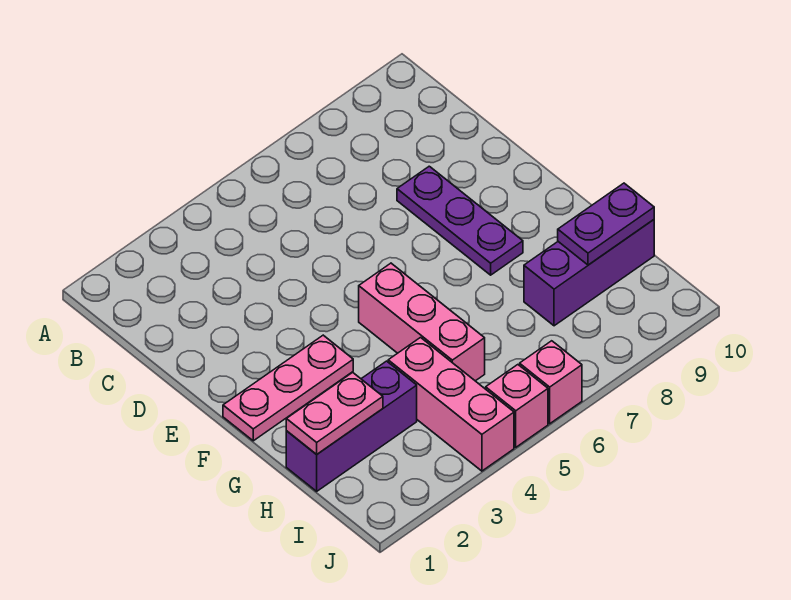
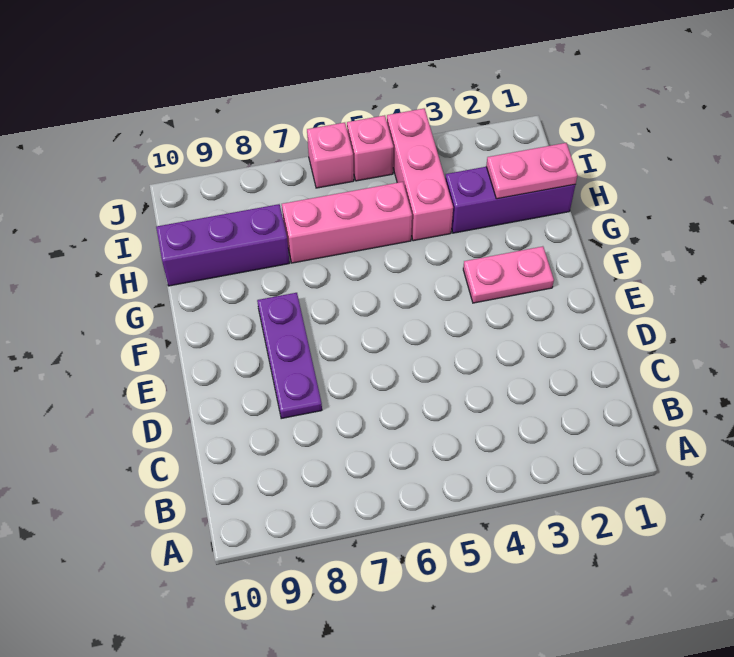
pink 1x3 plate [223,335,353,441] -> pink 1x2 plate [463,246,554,303]
pink 1x3 brick [359,263,485,381] -> pink 1x3 brick turned to [282,182,412,263]
purple 1x2 plate [558,183,654,265] -> none

